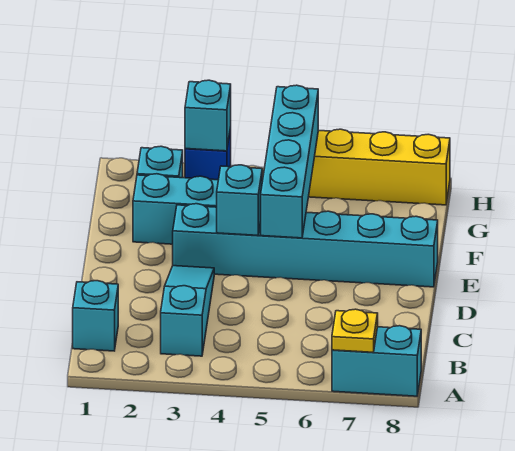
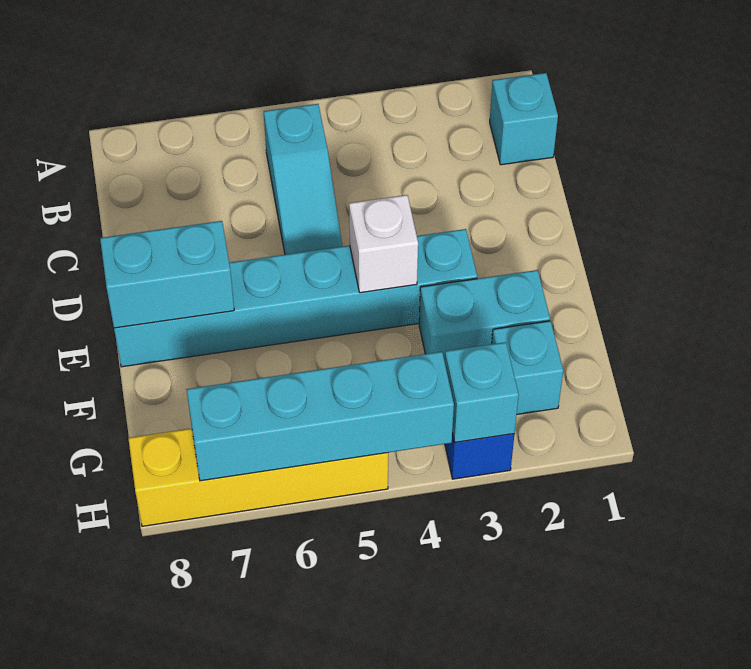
cyan 1x2 brick [332,326,421,396] -> cyan 1x2 brick moved to [100,221,234,328]
yellow 1x1 plate [332,309,378,352] -> none
cyan 1x3 slope [161,266,214,356] -> cyan 1x3 slope moved to [264,104,342,255]
cyan 1x1 brick [217,165,262,235] -> white 1x1 brick [349,195,418,293]
cyan 1x4 brick [261,85,318,238] -> cyan 1x4 brick turned to [187,352,454,481]

